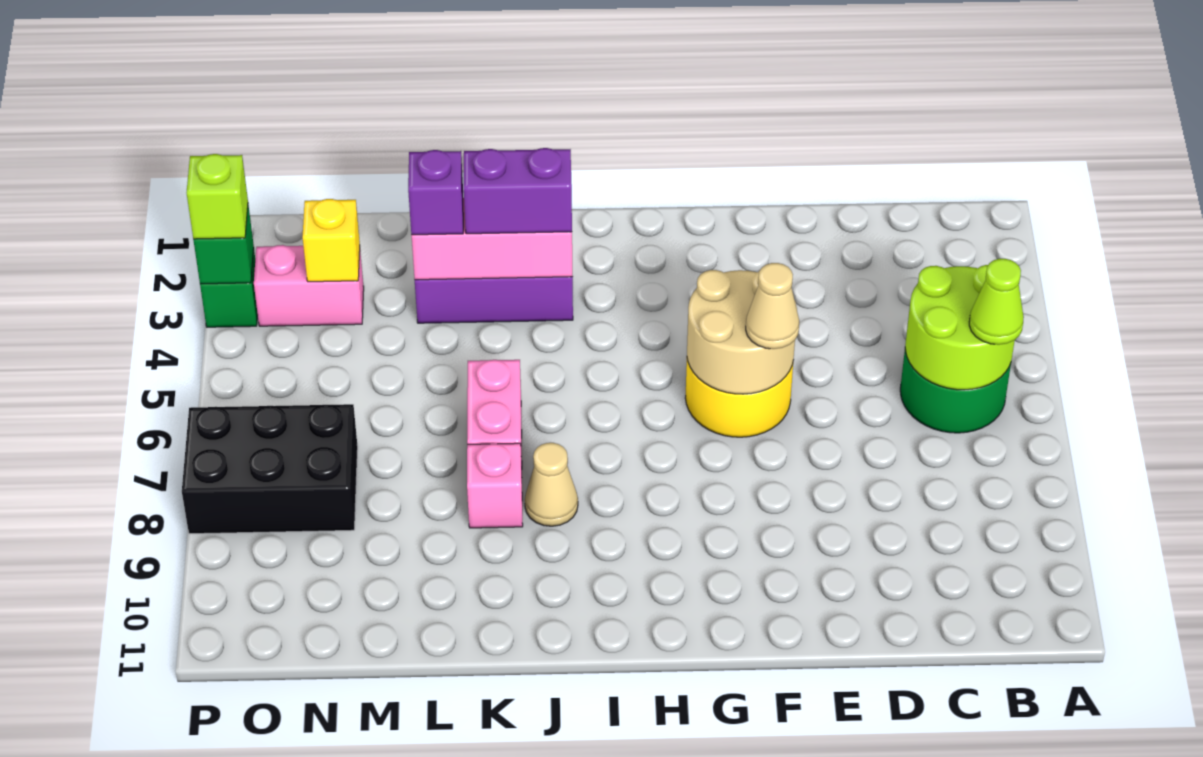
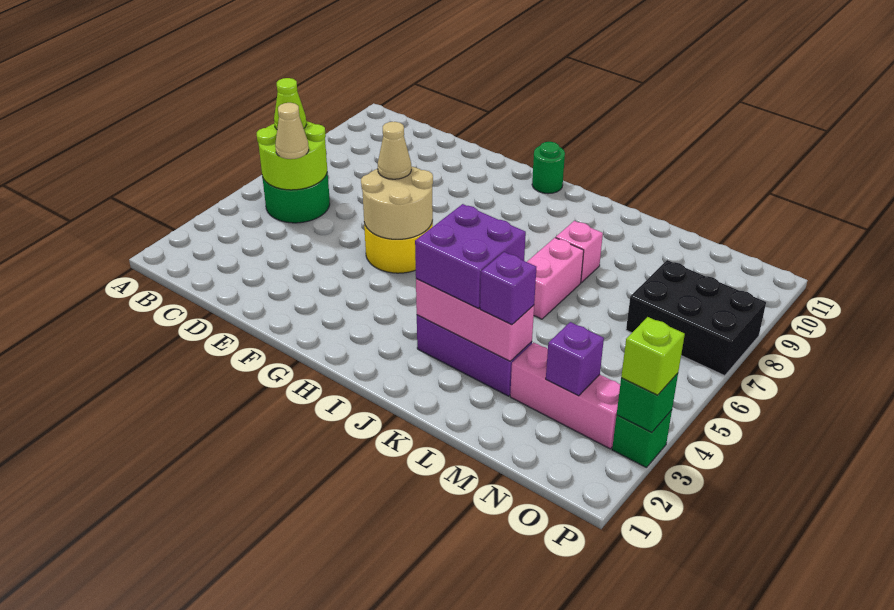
none -> green 1x1 round brick [532,142,565,194]
purple 1x2 brick [464,148,572,234] -> purple 2x2 brick [415,204,526,308]
tan 1x1 cone [525,443,578,526] -> tan 1x1 cone moved to [275,103,309,159]
pink 1x2 brick [254,245,364,326] -> pink 1x3 brick [510,342,620,449]
yellow 1x1 brick [303,199,360,282] -> purple 1x1 brick [546,322,604,396]

